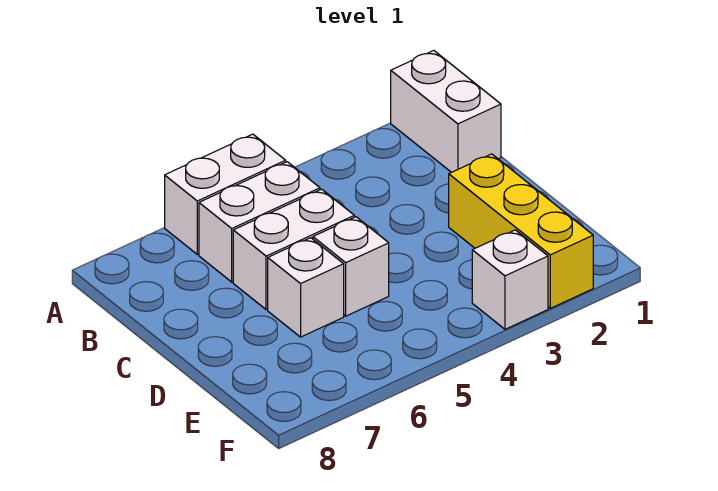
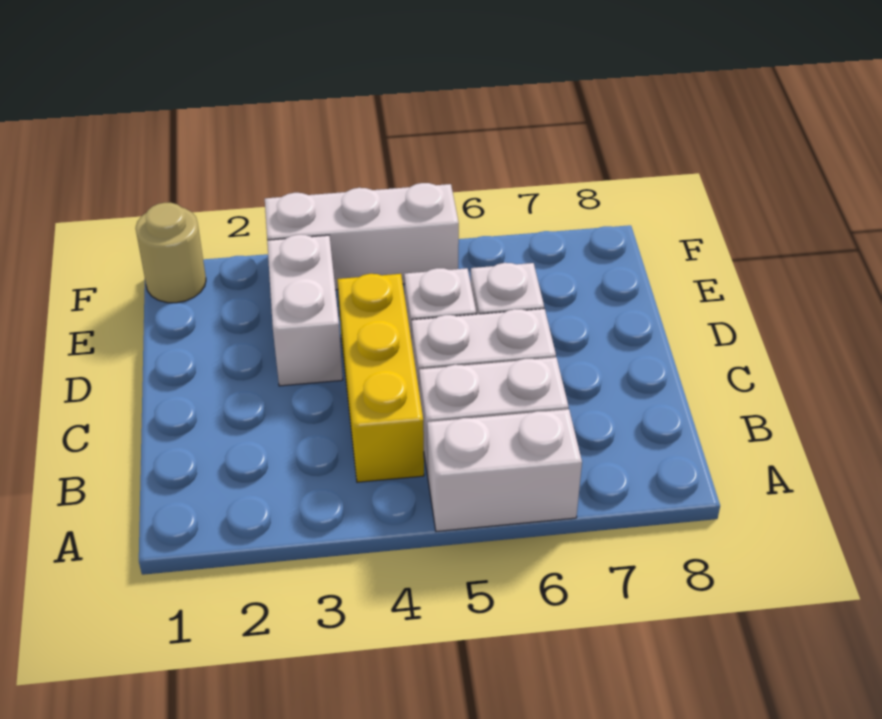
white 1x2 brick [391,50,501,172] -> white 1x2 brick moved to [267,235,343,386]
yellow 1x3 brick [449,154,593,308] -> yellow 1x3 brick moved to [337,274,424,482]
none -> tan 1x1 round brick [136,203,206,303]
white 1x1 brick [472,230,548,329] -> white 1x3 brick [265,183,459,290]

